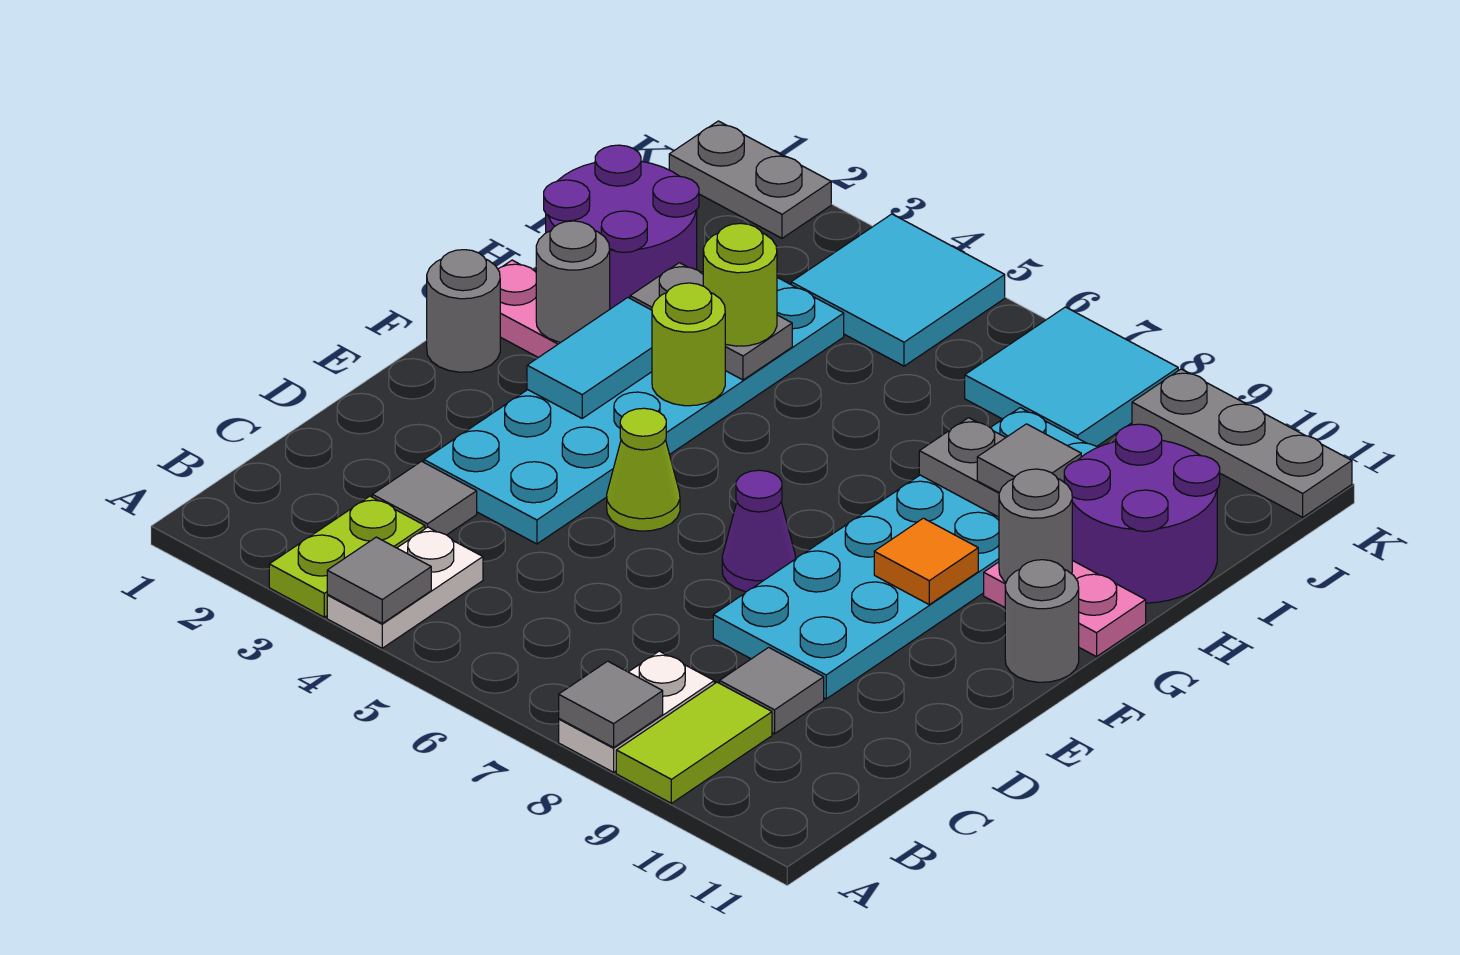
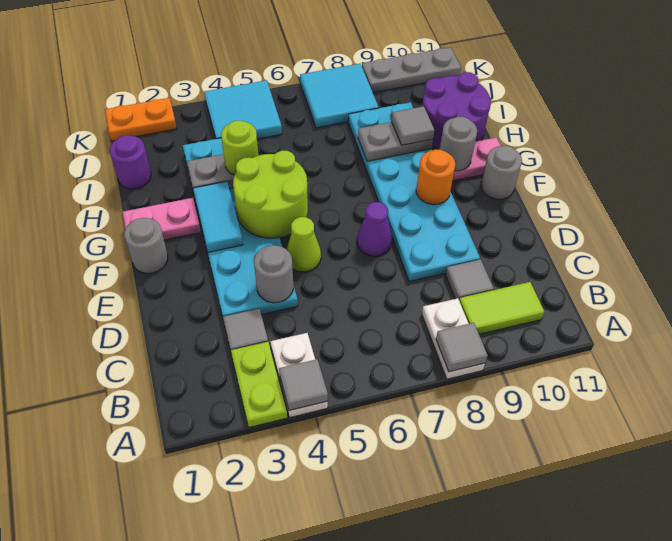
lime 1x2 tile [616,682,772,803] -> lime 1x2 tile turned to [459,282,544,334]
orange 1x1 tile [874,518,978,604] -> orange 1x1 round brick [416,150,455,205]
grey 1x1 round brick [536,221,610,342] -> grey 1x1 round brick moved to [254,245,293,303]
lime 1x1 round brick [652,283,725,406] -> lime 2x2 round brick [233,151,308,238]
purple 2x2 round brick [544,145,699,309] -> purple 1x1 round brick [110,135,151,189]
grey 1x2 plate [669,121,831,238] -> orange 1x2 plate [105,98,177,141]

